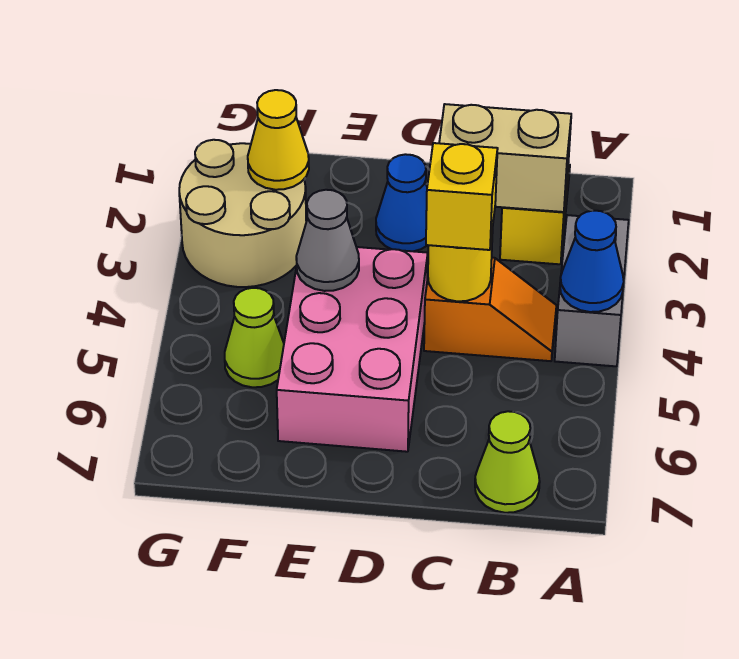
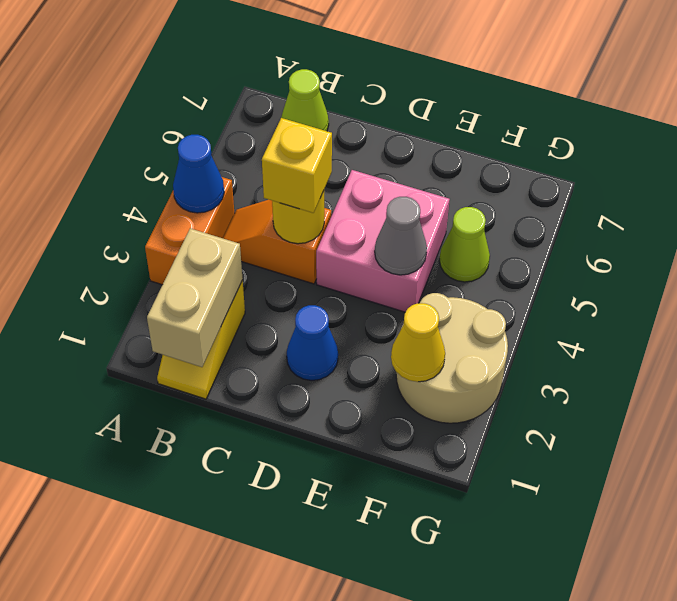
grey 1x2 brick [555,215,629,366] -> orange 1x2 brick [145,177,235,285]
tan 1x2 brick [439,104,571,212] -> tan 1x2 brick turned to [147,228,243,367]
pink 2x3 brick [277,247,428,452] -> pink 2x2 brick [316,170,450,312]

